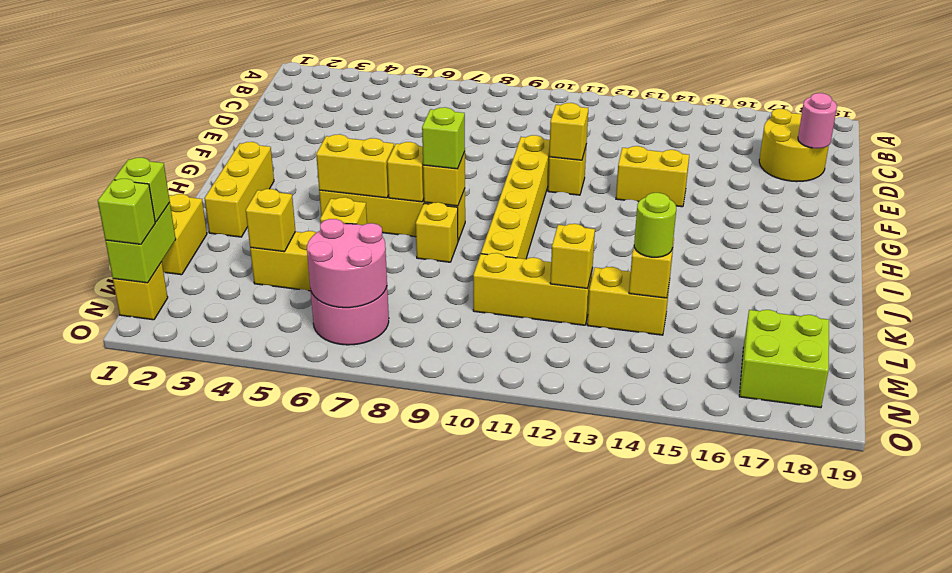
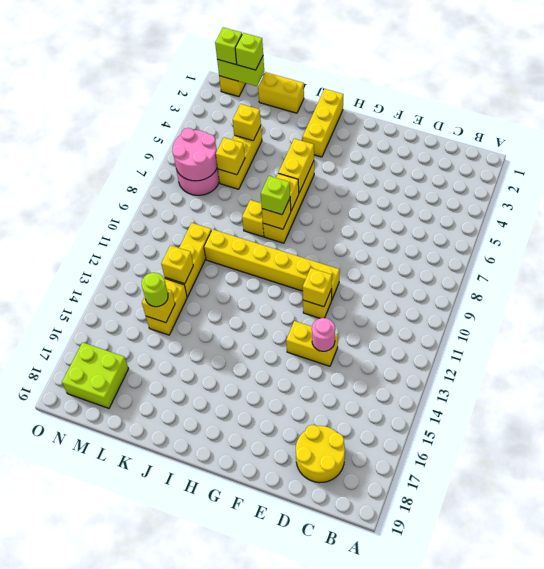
pink 1x1 round brick [798,93,837,148] -> pink 1x1 round brick moved to [312,318,335,351]
yellow 1x2 brick [616,146,689,207] -> yellow 1x2 brick turned to [286,321,338,366]
yellow 1x3 brick [204,142,274,237] -> yellow 1x3 brick turned to [303,89,343,157]

